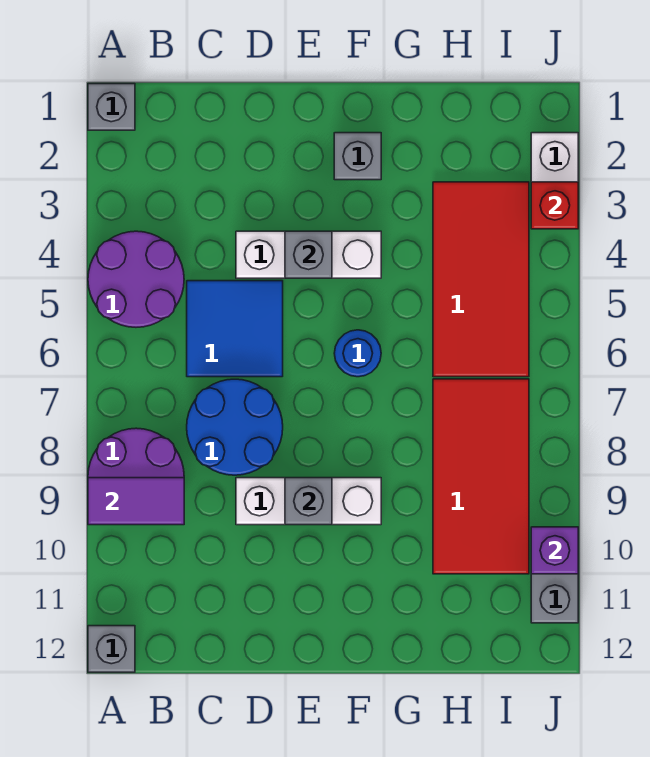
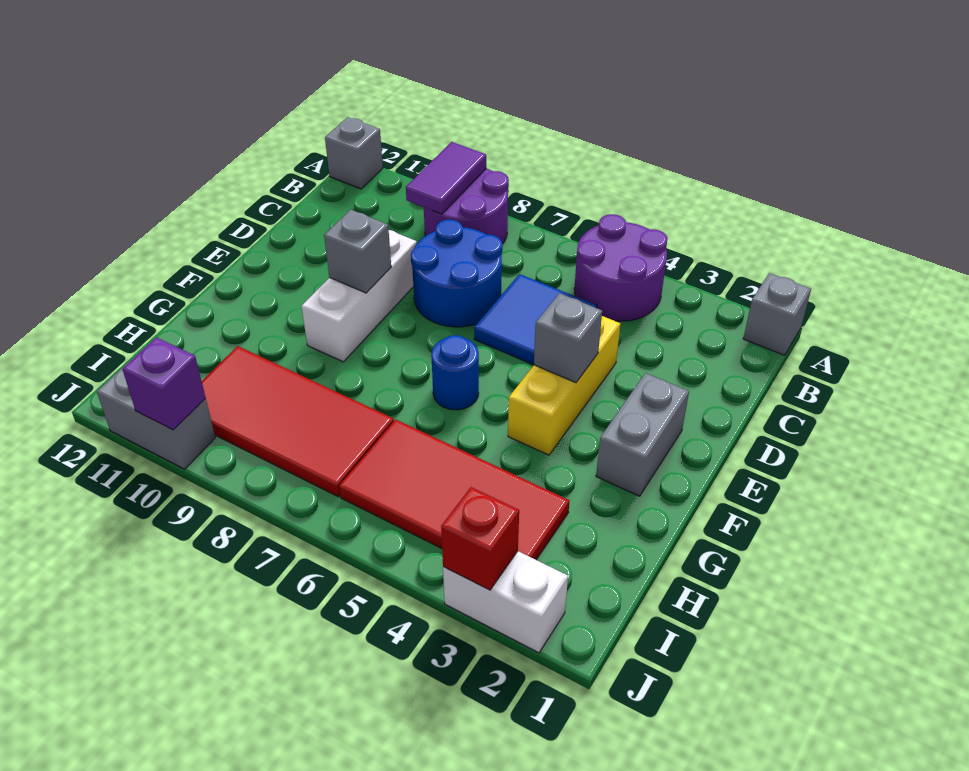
white 1x3 brick [236,231,381,278] -> yellow 1x3 brick [508,316,620,455]
grey 1x1 brick [334,133,381,180] -> grey 1x2 brick [596,373,689,496]

